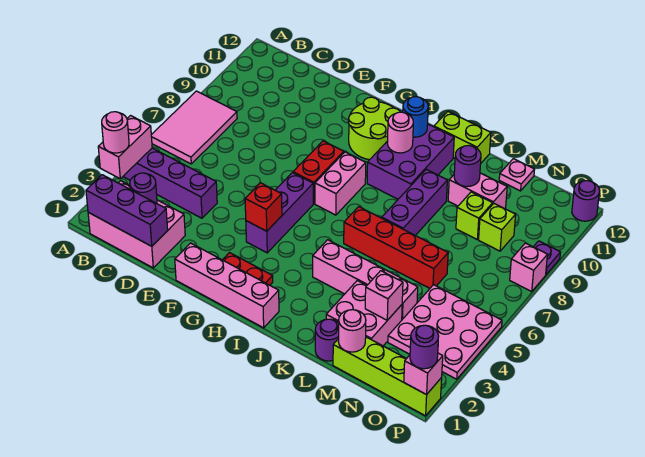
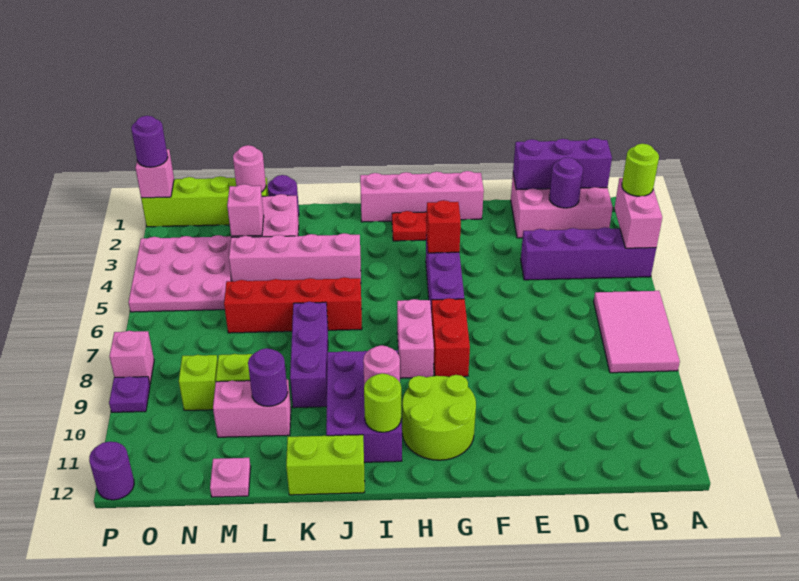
pink 1x1 round brick [102,112,129,153] -> lime 1x1 round brick [622,144,659,196]
blue 1x1 round brick [403,97,428,137] -> lime 1x1 round brick [364,373,401,432]

